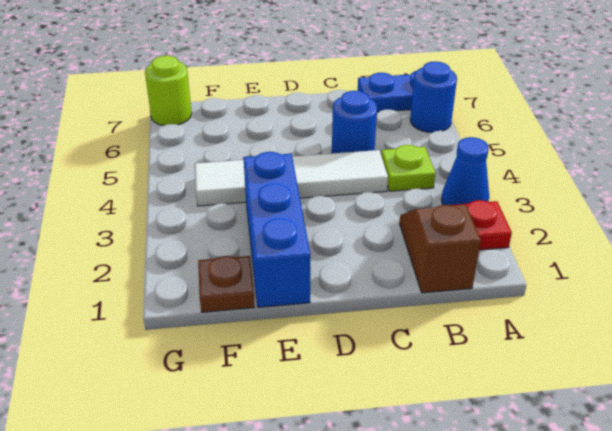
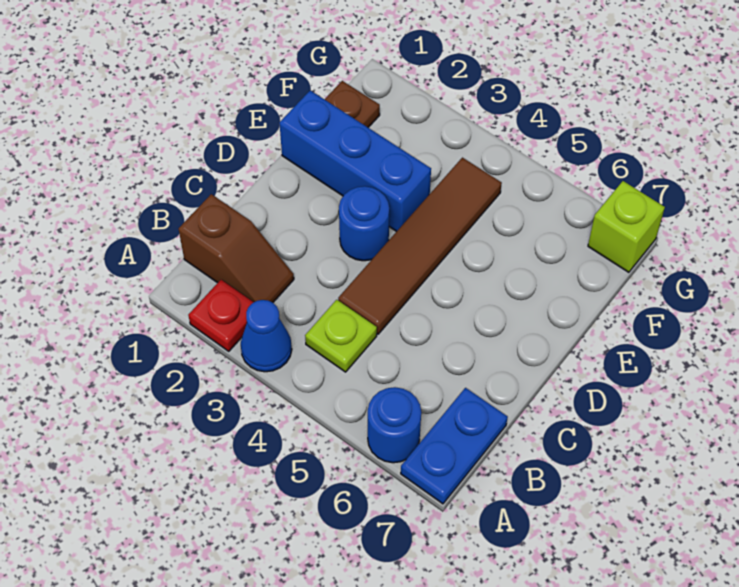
white 1x4 tile [195,150,388,206] -> brown 1x4 tile [338,158,502,334]
blue 1x1 round brick [332,91,377,153] -> blue 1x1 round brick moved to [339,186,389,261]
lime 1x1 round brick [145,56,192,126] -> lime 1x1 brick [588,181,665,272]

